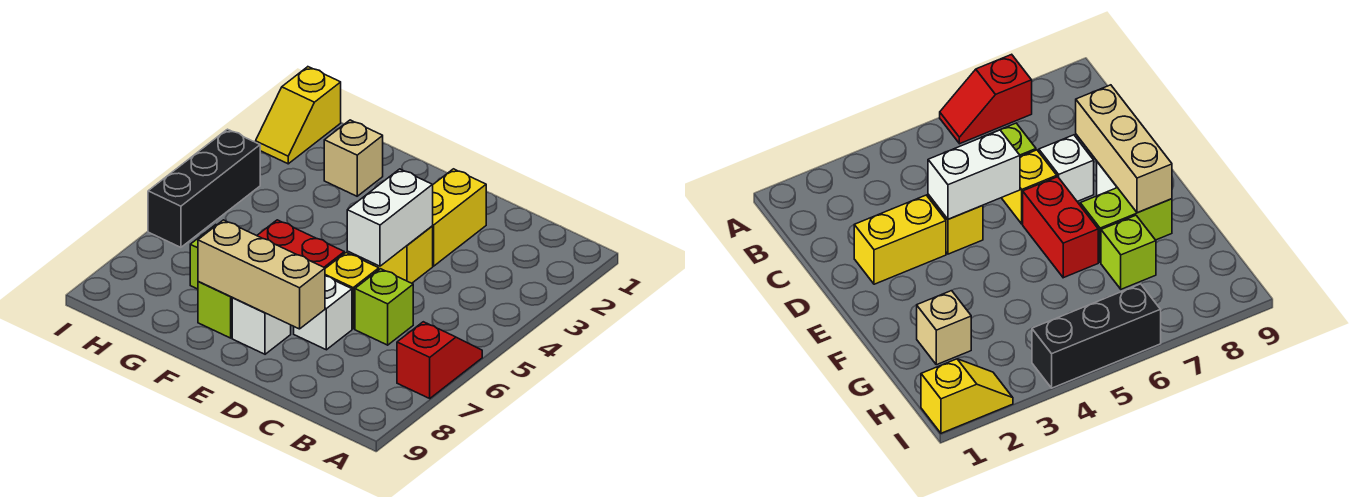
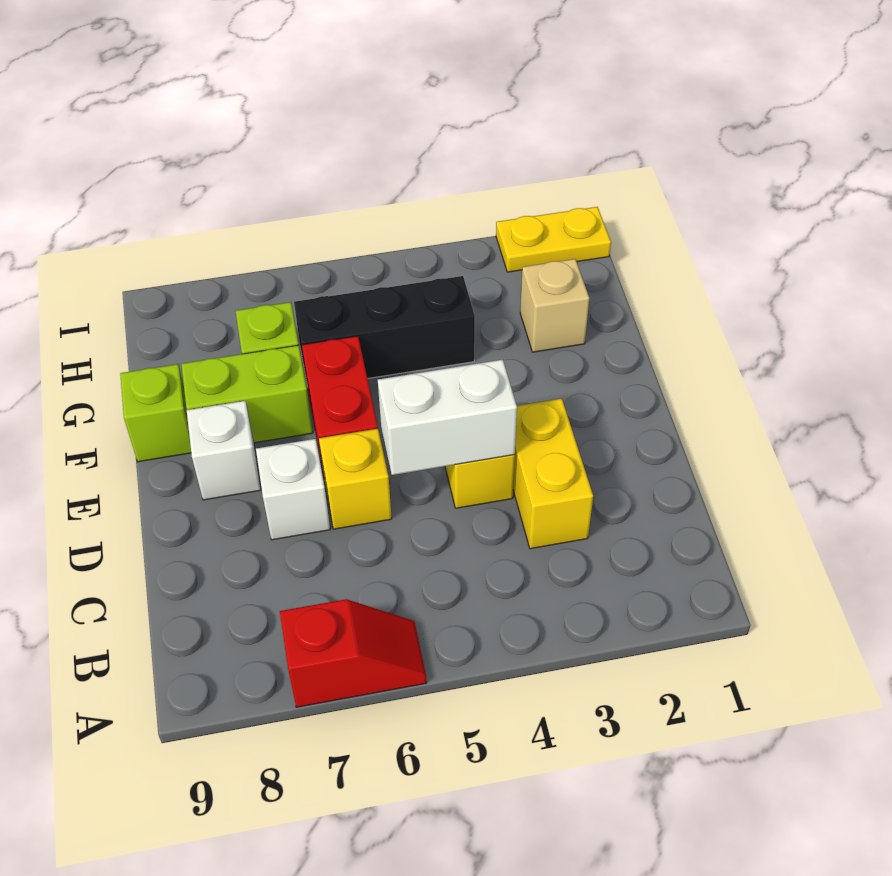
lime 1x1 brick [355,269,413,345] -> lime 1x1 brick moved to [120,364,191,462]
yellow 1x2 brick [433,169,486,266] -> yellow 1x2 brick turned to [513,399,593,549]
tan 1x3 brick [198,220,325,329] -> none
yellow 1x2 slope [256,67,341,164] -> yellow 1x2 plate [496,207,611,272]
black 1x3 brick [148,129,260,247] -> black 1x3 brick moved to [294,276,475,381]

